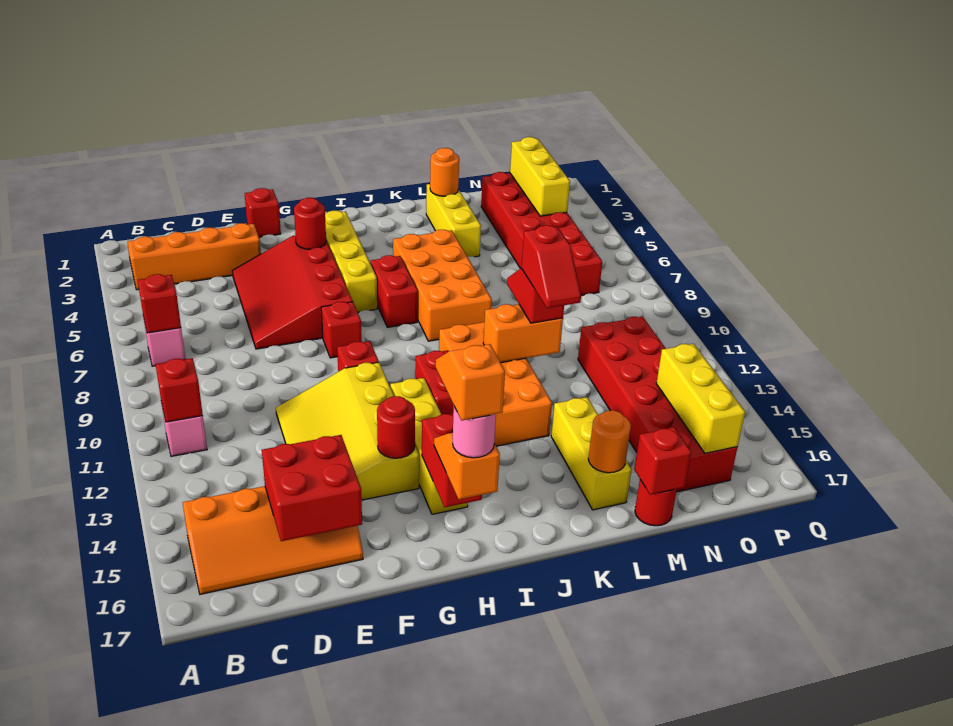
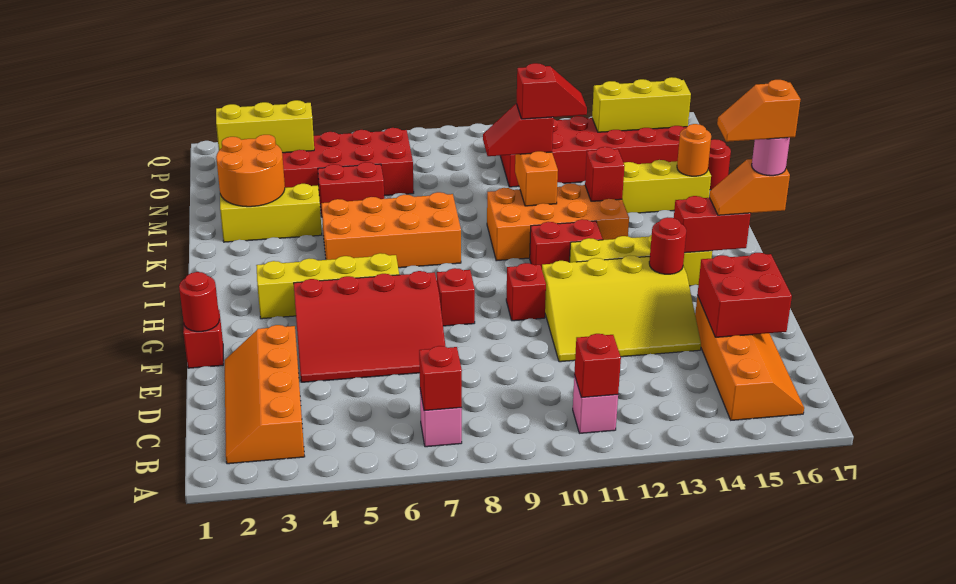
red 1x1 round brick [294,198,326,249] -> red 1x1 round brick moved to [179,272,219,332]
red 1x2 brick [370,255,418,327] -> red 1x2 brick moved to [318,162,384,217]
orange 1x1 round brick [430,148,459,196] -> orange 2x2 round brick [216,135,285,207]
red 1x1 brick [634,427,691,495] -> red 1x1 brick moved to [585,147,625,201]

